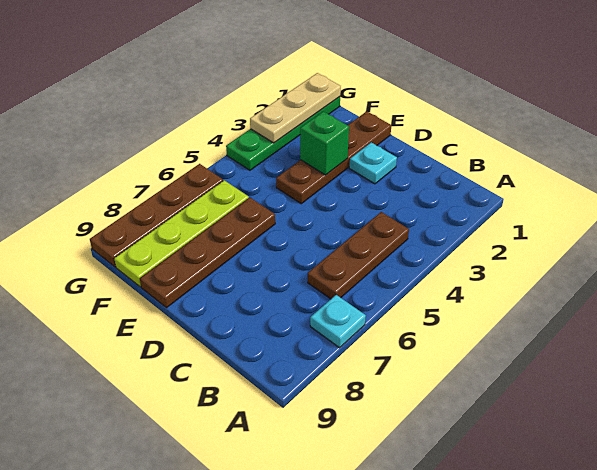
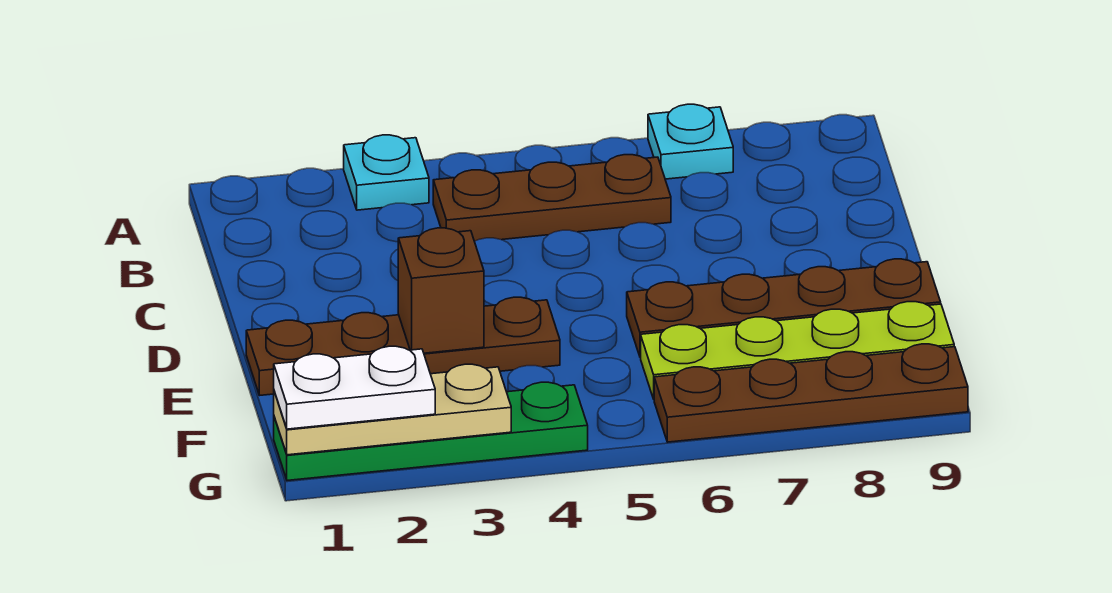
cyan 1x1 plate [349,142,397,184] -> cyan 1x1 plate moved to [344,135,429,210]
green 1x1 brick [300,112,349,175] -> brown 1x1 brick [398,228,484,353]
none -> white 1x2 plate [274,346,435,429]

